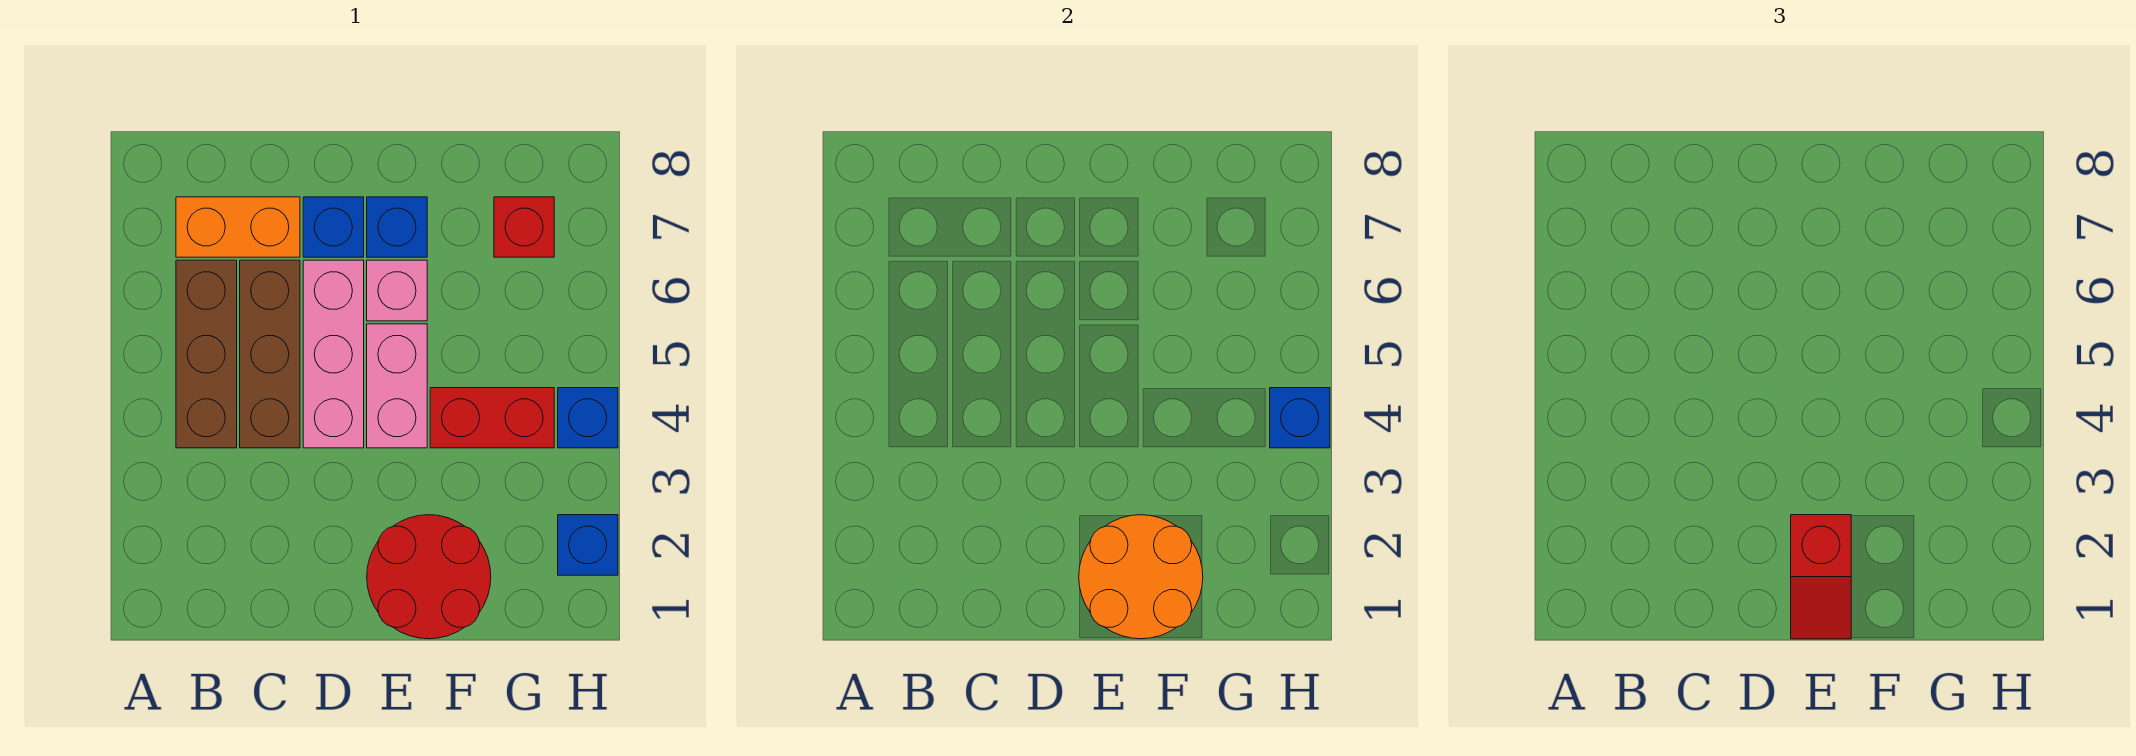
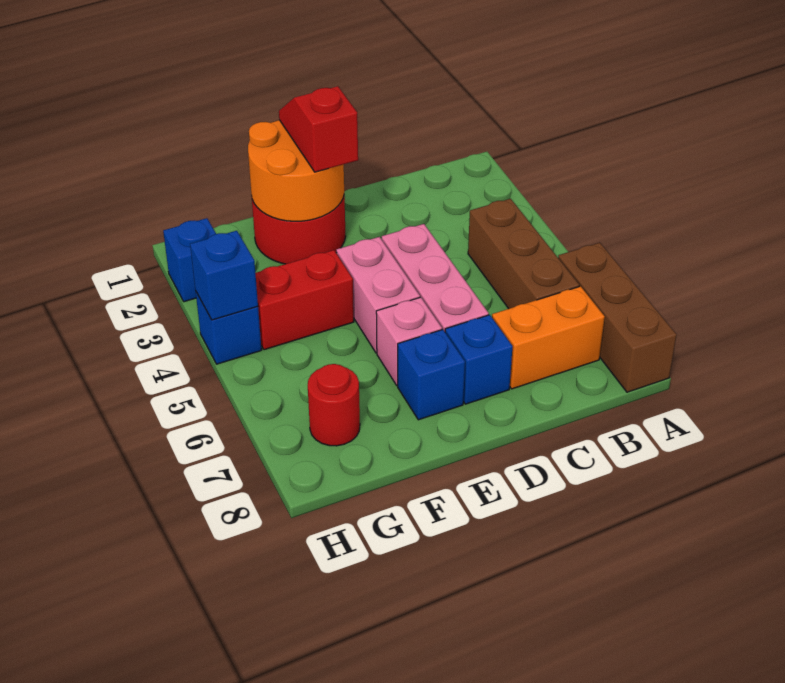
brown 1x3 brick [240,260,300,448] -> brown 1x3 brick moved to [558,243,677,392]
red 1x1 brick [494,197,554,257] -> red 1x1 round brick [308,364,360,446]

